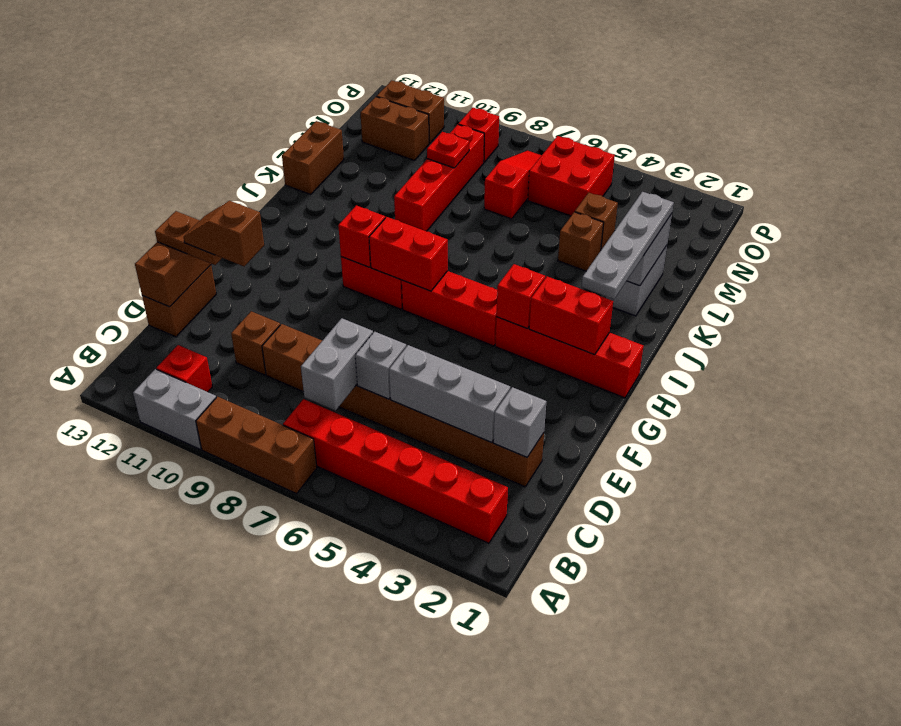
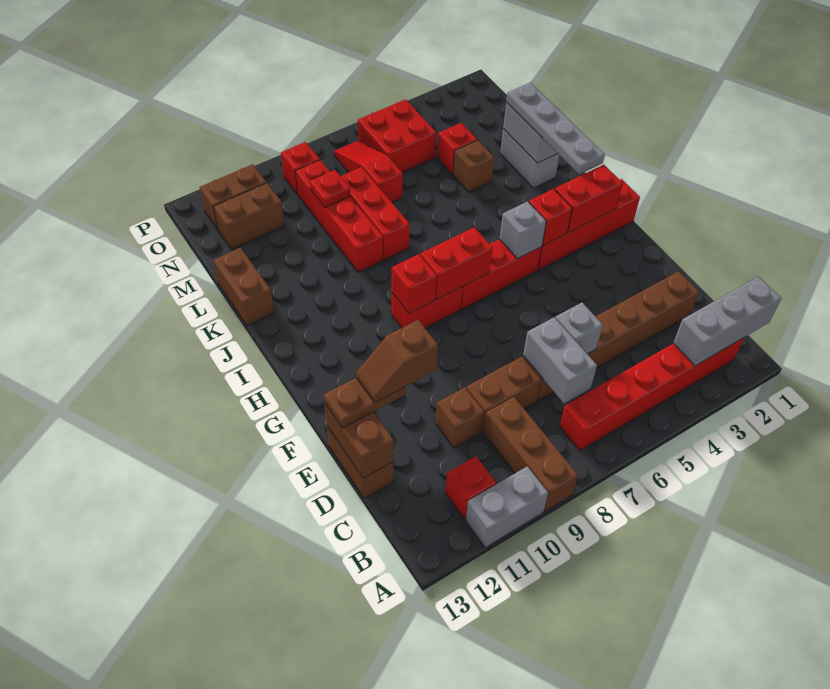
brown 1x3 brick [196,397,317,494] -> brown 1x3 brick turned to [484,397,578,511]
grey 1x1 brick [493,387,546,457] -> grey 1x1 brick moved to [500,201,546,259]
grey 1x3 brick [389,345,510,443] -> grey 1x3 brick moved to [673,277,781,366]
none -> red 1x3 brick [341,167,410,259]
brown 1x1 brick [575,193,618,250] -> red 1x1 brick [437,123,477,174]

